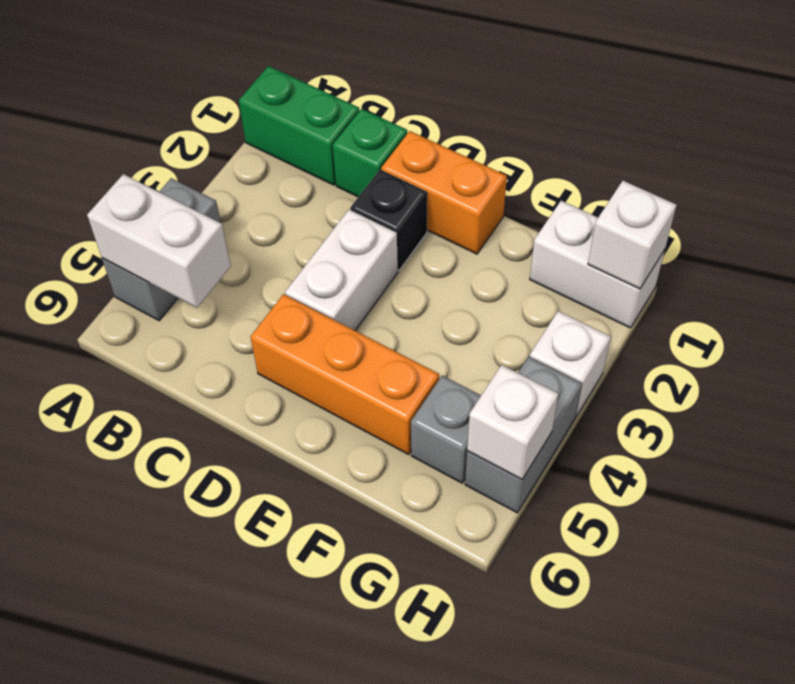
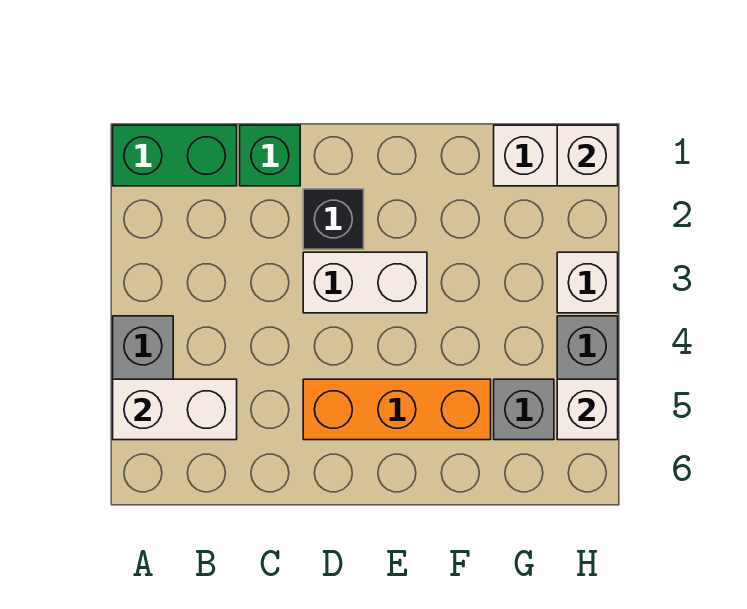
orange 1x2 brick [381,131,507,254] -> none
white 1x2 brick [285,210,398,330] -> white 1x2 brick turned to [303,252,427,313]

